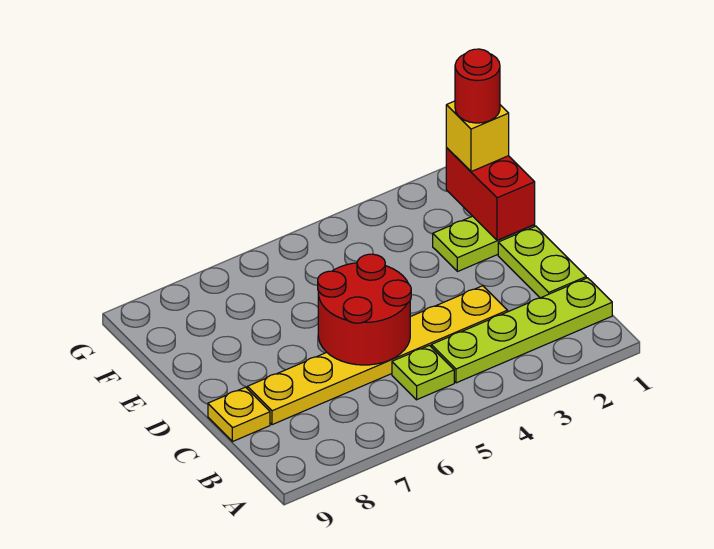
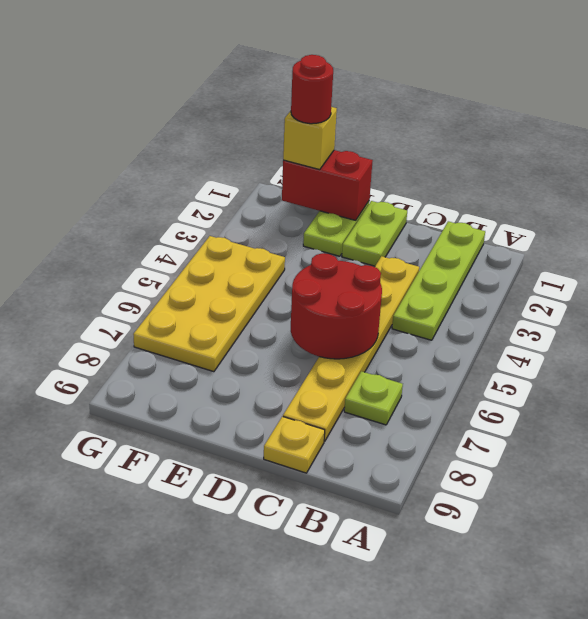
lime 1x1 plate [392,345,454,400] -> lime 1x1 plate moved to [344,371,403,425]
lime 1x2 plate [498,226,586,298] -> lime 1x2 plate turned to [342,201,407,266]
none -> yellow 2x4 plate [133,236,285,372]

